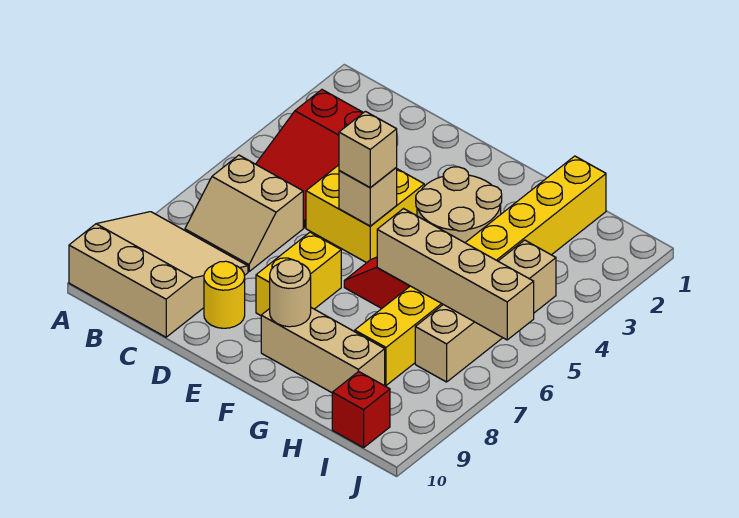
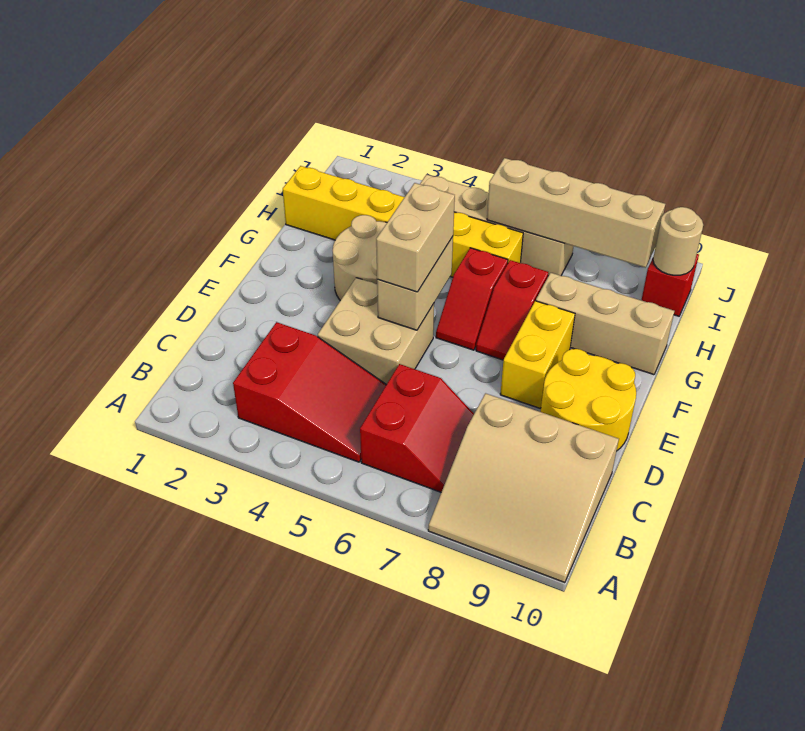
tan 3x3 slope [69,212,248,337] -> tan 3x3 slope turned to [428,393,619,583]
tan 2x2 slope [185,155,303,271] -> red 2x2 slope [360,364,474,492]
yellow 2x2 brick [306,165,424,263] -> tan 2x2 brick [318,278,434,385]
yellow 1x1 round brick [204,261,245,328] -> yellow 2x2 round brick [541,349,636,450]
tan 1x1 brick [339,168,397,226] -> tan 1x2 brick [377,237,453,330]
tan 1x1 brick [339,111,397,188] -> tan 1x2 brick [376,183,455,292]
yellow 1x2 brick [256,232,341,316] -> yellow 1x2 brick turned to [500,301,575,408]
none -> red 1x2 slope [476,260,548,360]
tan 1x3 brick [261,308,385,393] -> tan 1x3 brick turned to [536,273,674,375]
tan 1x1 round brick [270,260,311,327] -> tan 1x1 round brick moved to [653,207,703,275]
tan 1x4 brick [377,209,534,340] -> tan 1x4 brick turned to [487,158,665,268]
yellow 1x8 brick [355,156,606,385] -> yellow 1x6 brick [283,166,523,277]

